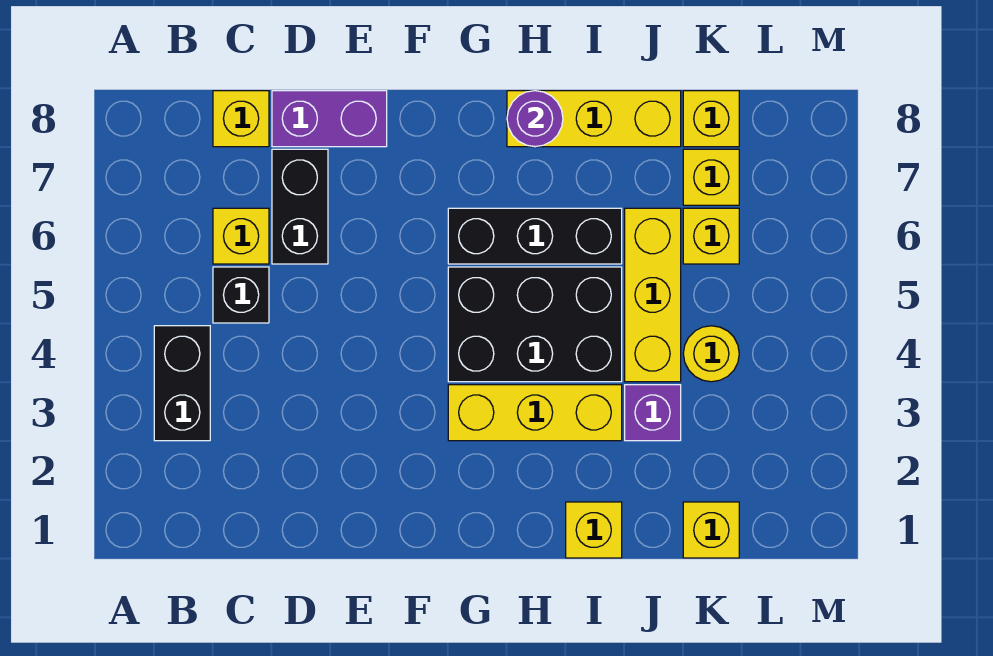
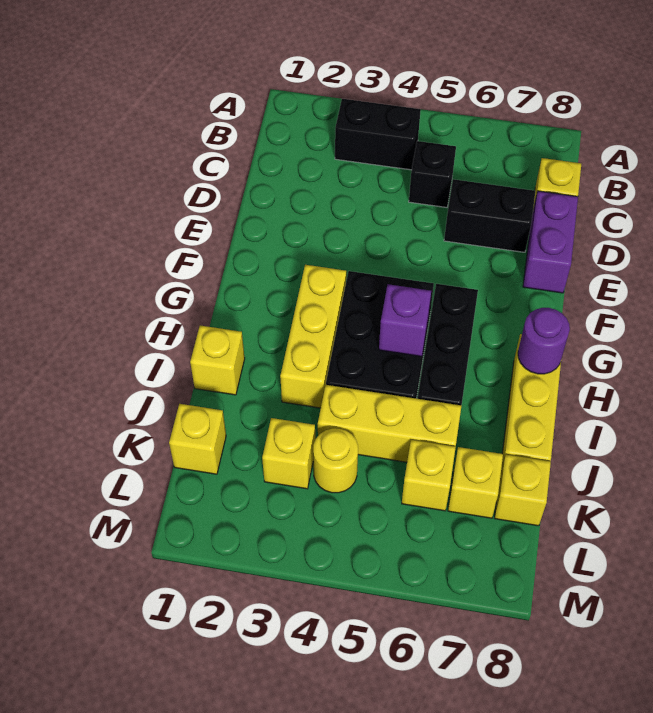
yellow 1x1 brick [213,208,269,264] -> yellow 1x1 brick moved to [262,418,315,489]
purple 1x1 brick [625,385,681,441] -> purple 1x1 brick moved to [379,284,431,356]

